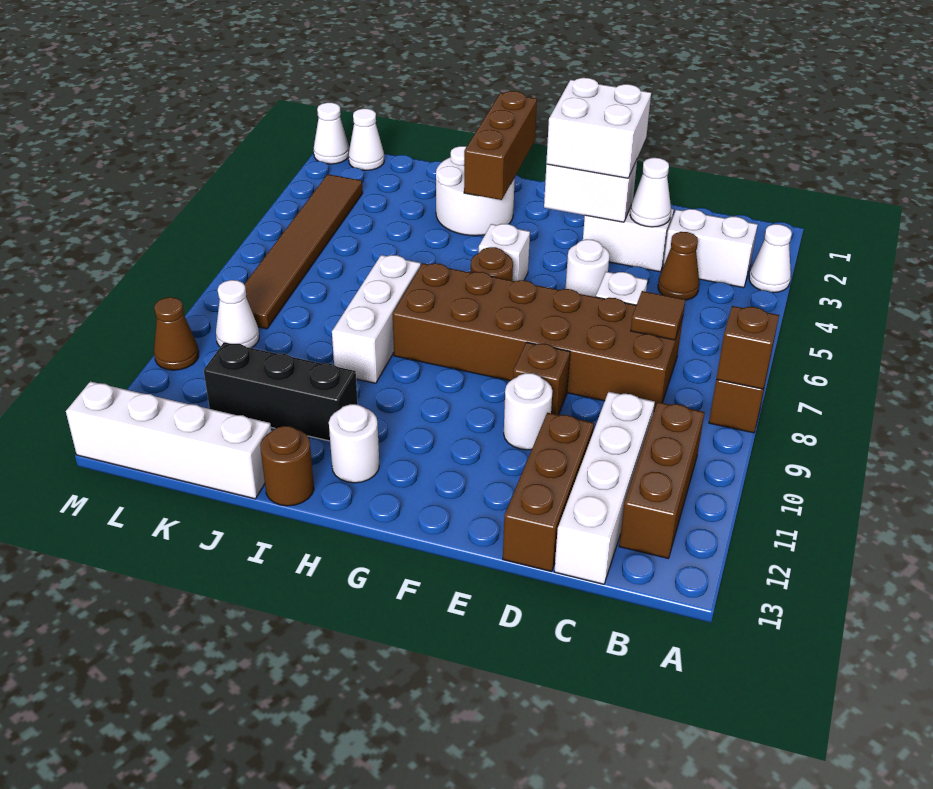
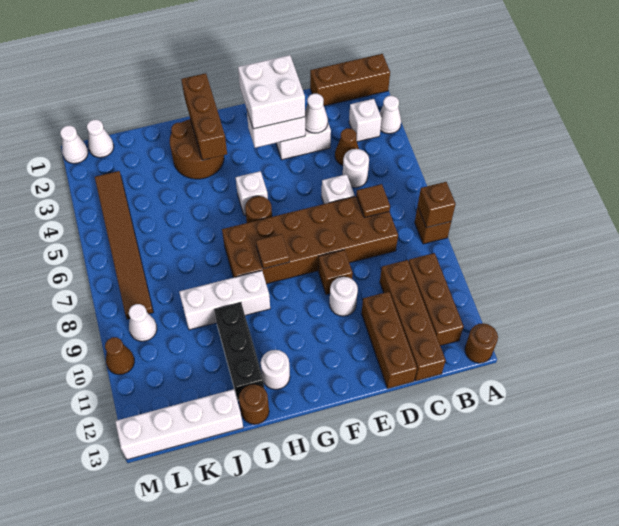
none -> brown 1x3 brick [310,54,390,106]
none -> brown 1x1 round brick [465,323,498,363]
white 1x2 brick [663,209,758,288] -> white 1x1 brick [349,99,382,142]
white 1x4 brick [554,392,655,584] -> brown 1x4 brick [380,260,446,381]
white 1x1 round brick [565,239,610,297] -> white 1x1 round brick moved to [343,149,369,188]
none -> brown 1x1 tile [256,234,289,269]
white 2x2 round brick [436,146,515,236] -> brown 2x2 round brick [170,119,224,179]
white 1x3 brick [332,255,421,383] -> white 1x3 brick turned to [179,271,270,330]
black 1x3 brick [204,342,358,441] -> black 1x3 brick turned to [214,303,264,400]

